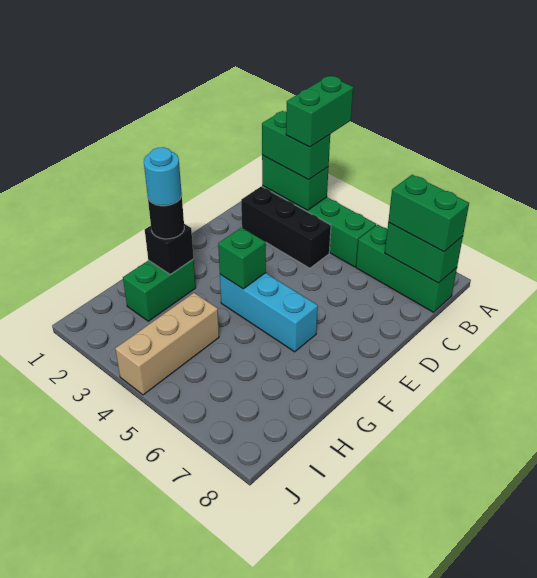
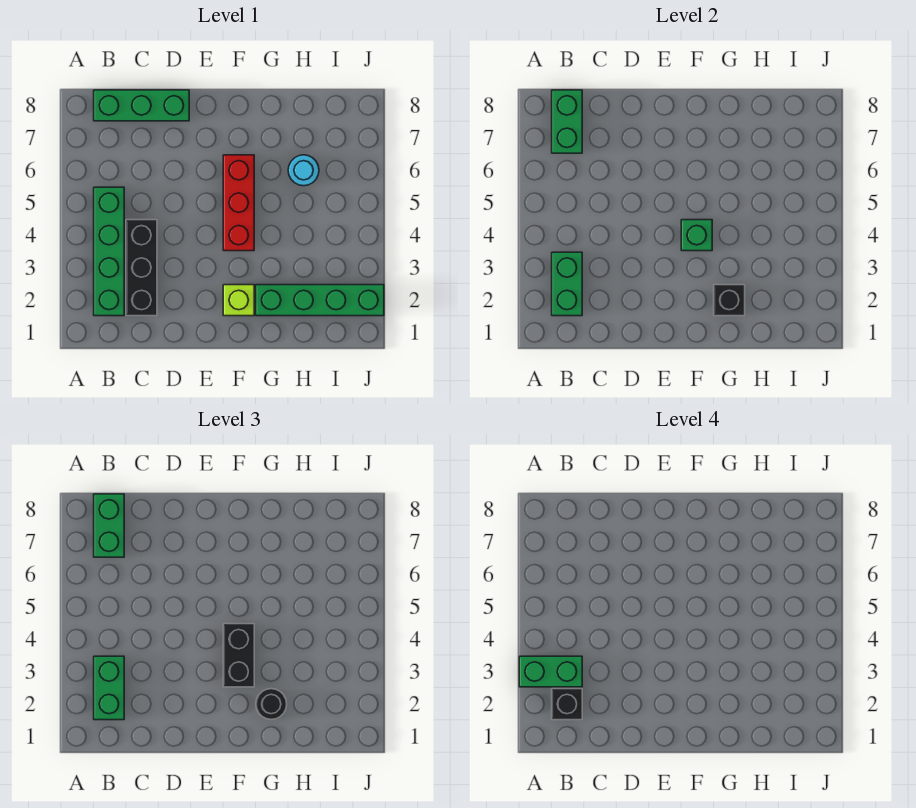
none -> black 1x1 brick [552,689,582,720]
green 1x3 brick [356,225,457,312] -> green 1x3 brick turned to [94,90,189,121]
none -> lime 1x1 brick [223,285,254,316]
none -> black 1x2 brick [223,624,254,687]
cyan 1x3 brick [220,273,318,352] -> red 1x3 brick [223,155,254,251]
green 1x2 brick [123,259,196,321] -> green 1x4 brick [256,285,384,316]
cyan 1x1 round brick [144,147,182,206] -> cyan 1x1 round brick moved to [288,155,319,186]
tan 1x3 brick [115,293,219,395] -> none

